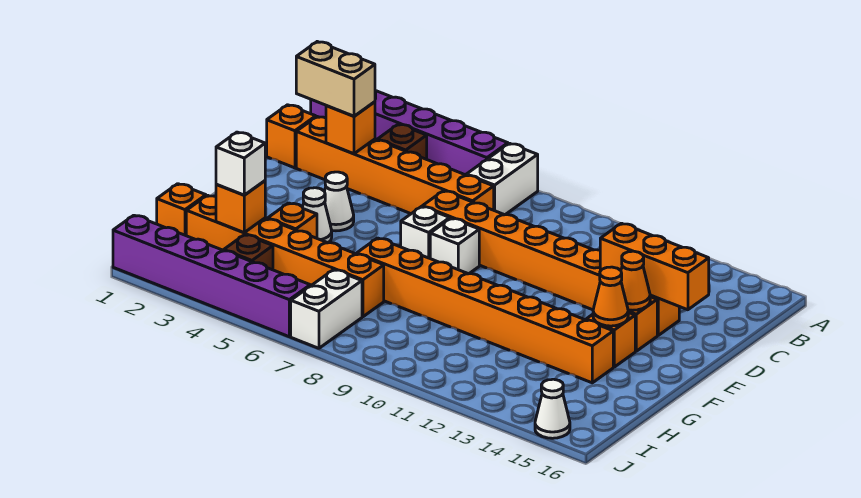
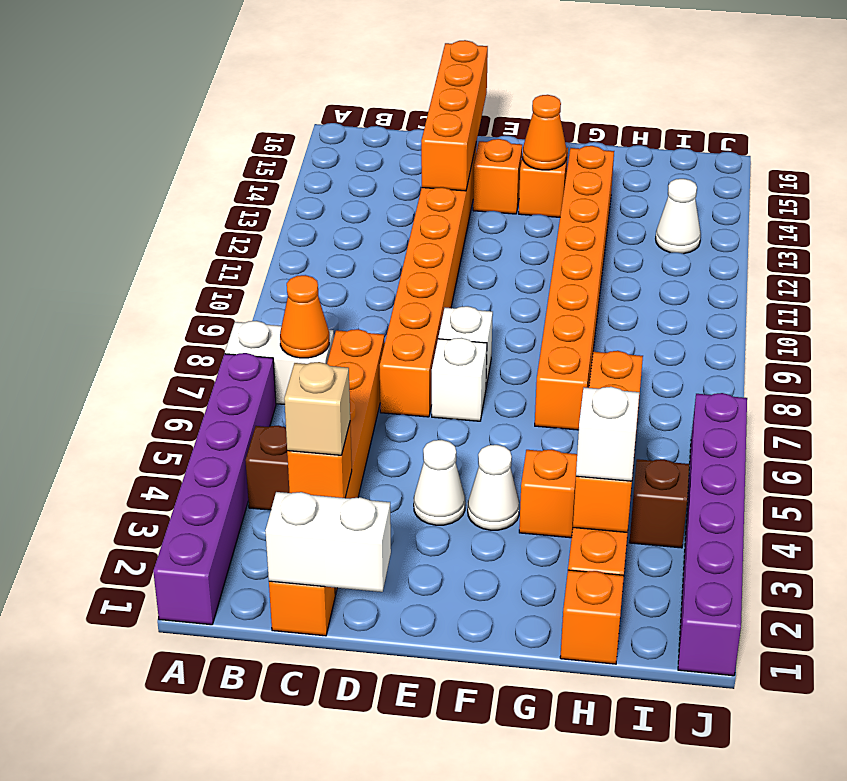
tan 1x2 brick [296,42,375,116] -> tan 1x1 brick [284,362,350,455]
orange 1x3 brick [600,223,709,310] -> orange 1x4 brick [421,40,488,191]
orange 1x1 cone [621,251,650,310] -> orange 1x1 cone moved to [280,275,329,358]
white 1x2 brick [291,270,362,348] -> white 1x2 brick moved to [265,492,391,592]
white 1x1 cone [535,379,570,438] -> white 1x1 cone moved to [656,179,701,254]

